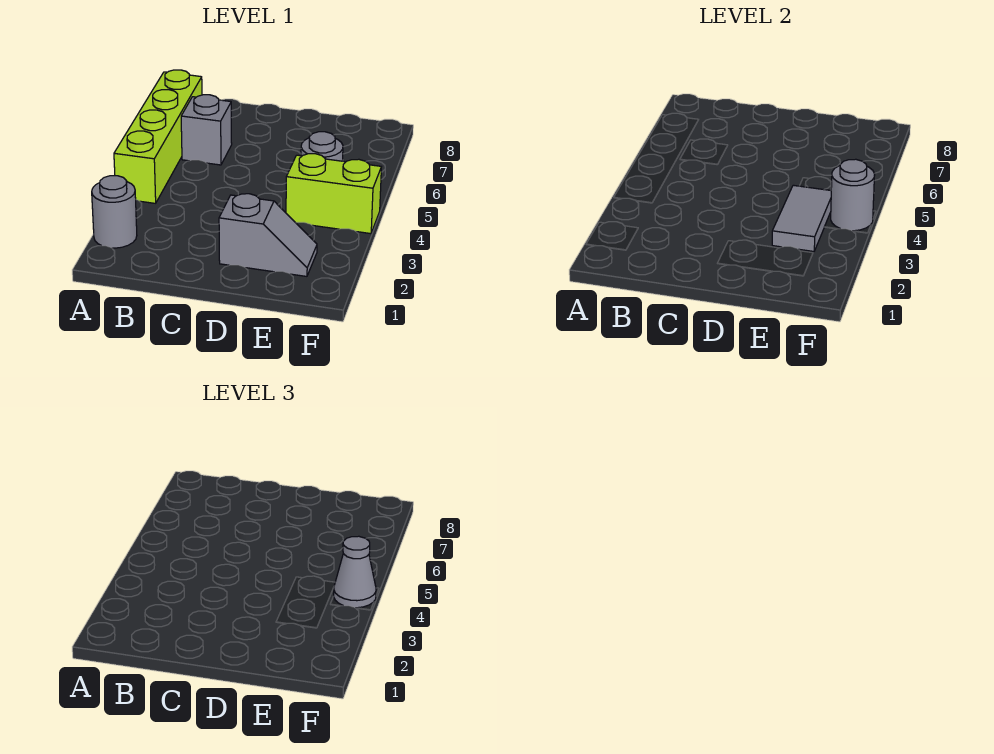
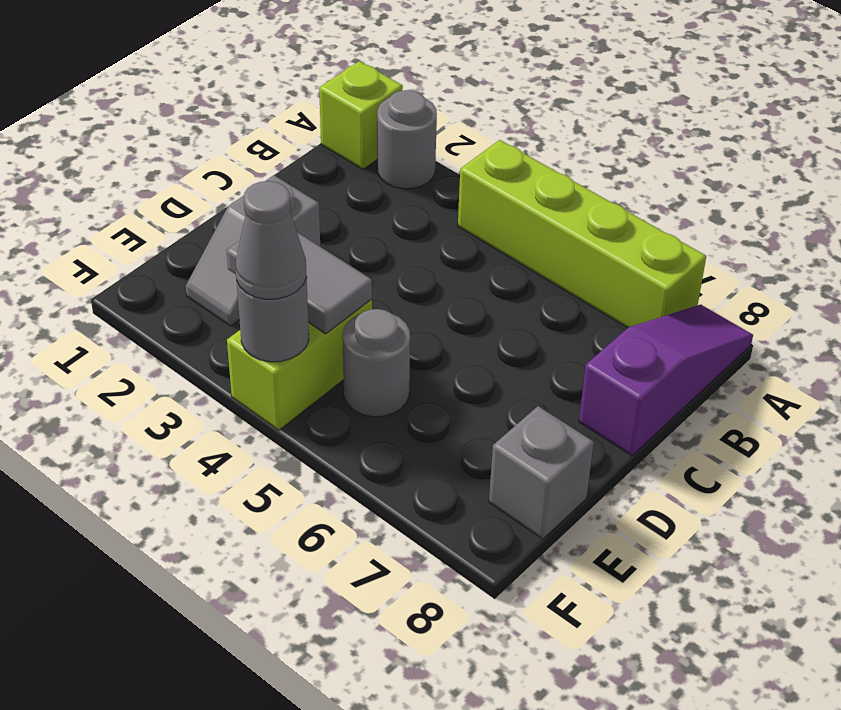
none -> lime 1x1 brick [319,61,403,169]
none -> purple 1x3 slope [579,304,753,456]
grey 1x1 brick [181,95,232,165] -> grey 1x1 brick moved to [489,406,594,539]

